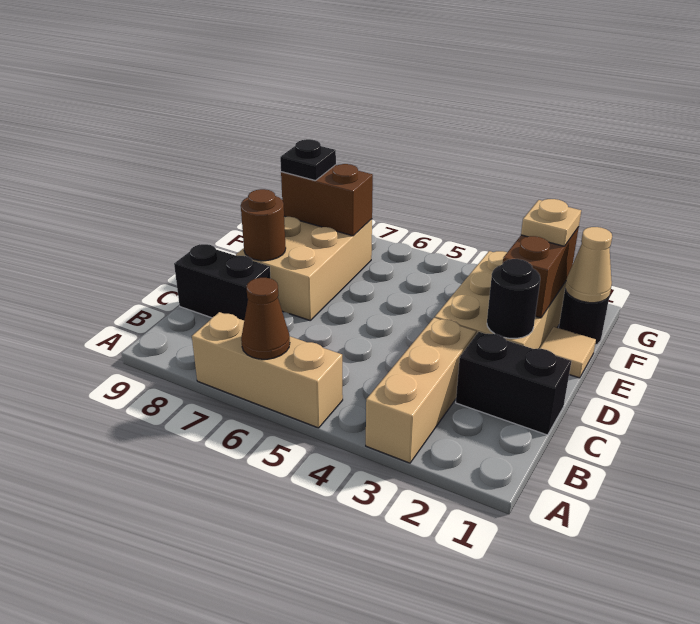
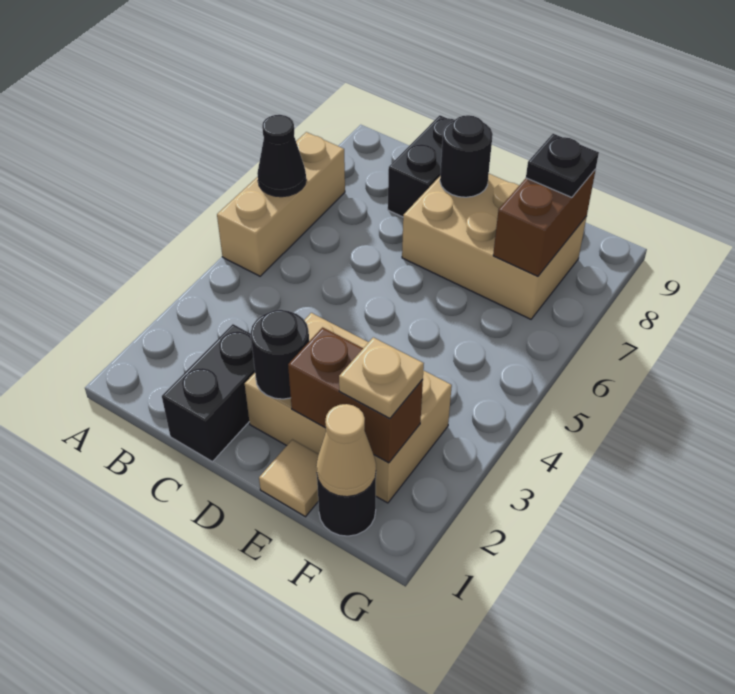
tan 1x3 brick [366,318,476,463] -> none
brown 1x1 cone [241,278,290,359] -> black 1x1 cone [257,115,306,197]
brown 1x1 round brick [241,189,286,261] -> black 1x1 round brick [440,115,493,197]

